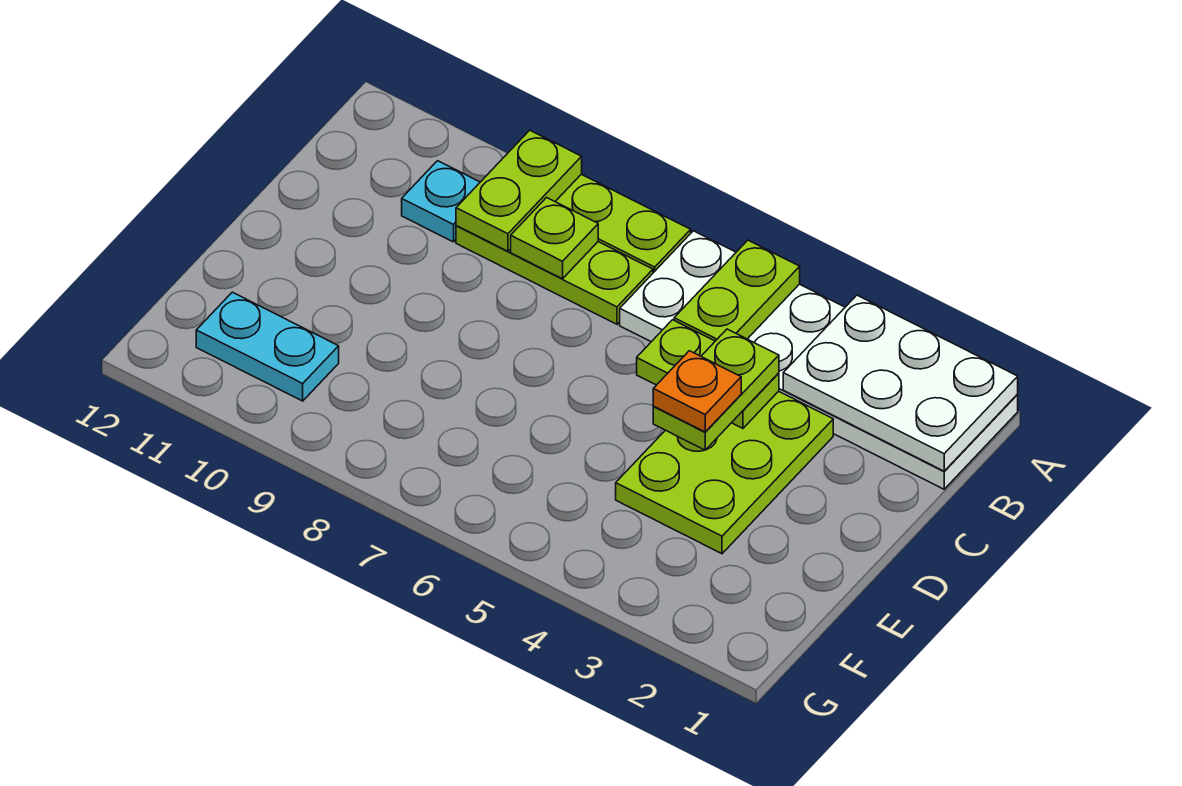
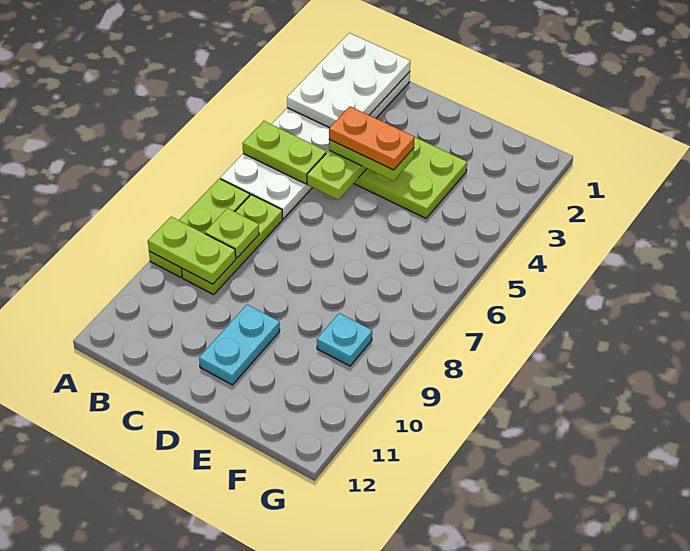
cyan 1x1 plate [402,161,480,242] -> cyan 1x1 plate moved to [317,313,372,366]
orange 1x1 plate [653,351,741,432] -> orange 1x2 plate [329,106,415,170]
cyan 1x2 plate [196,292,339,401] -> cyan 1x2 plate moved to [199,305,280,385]

